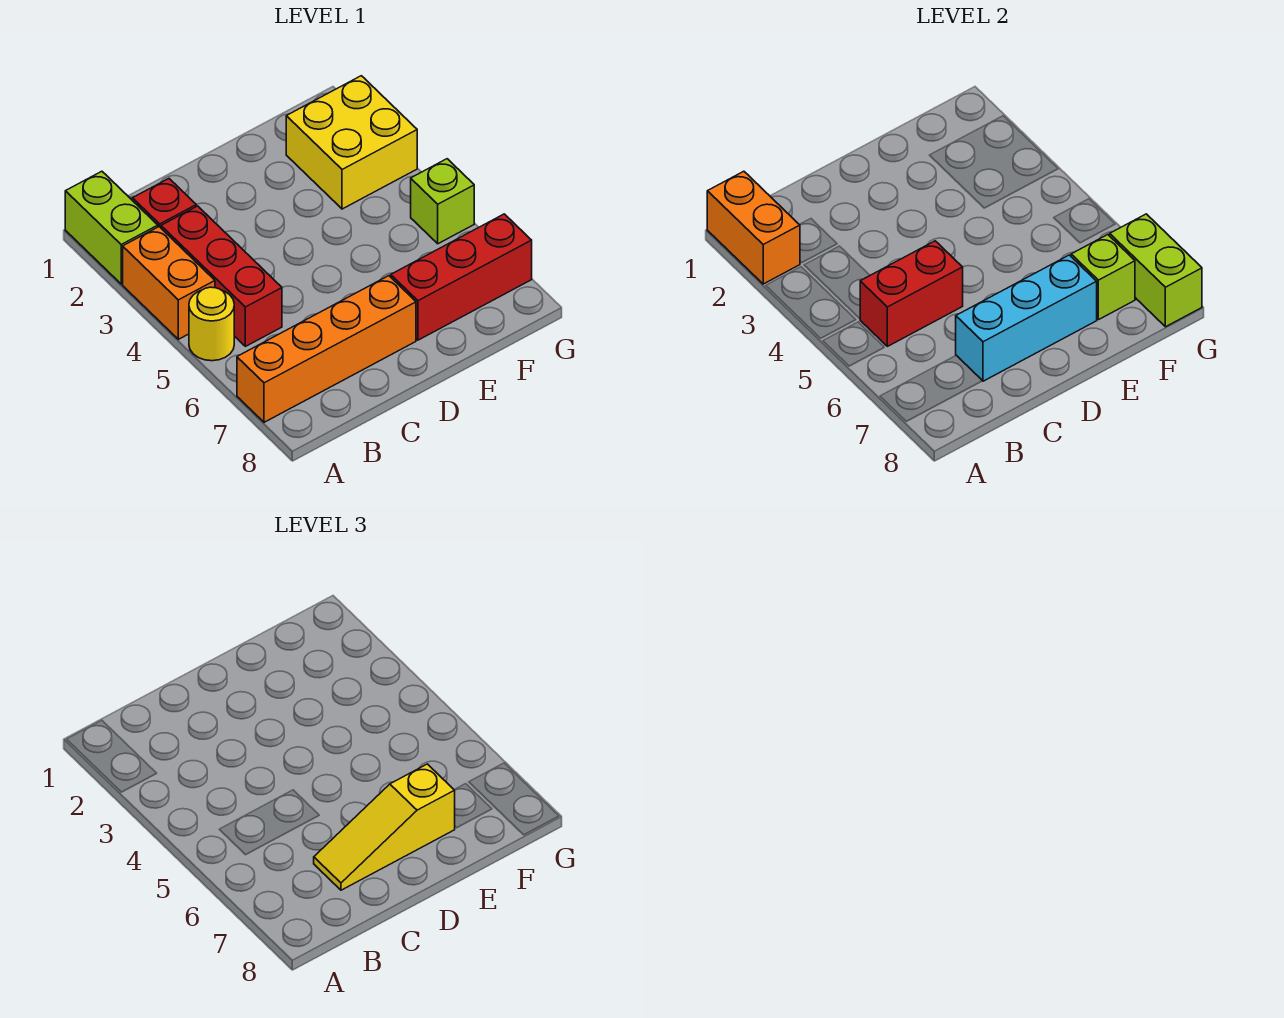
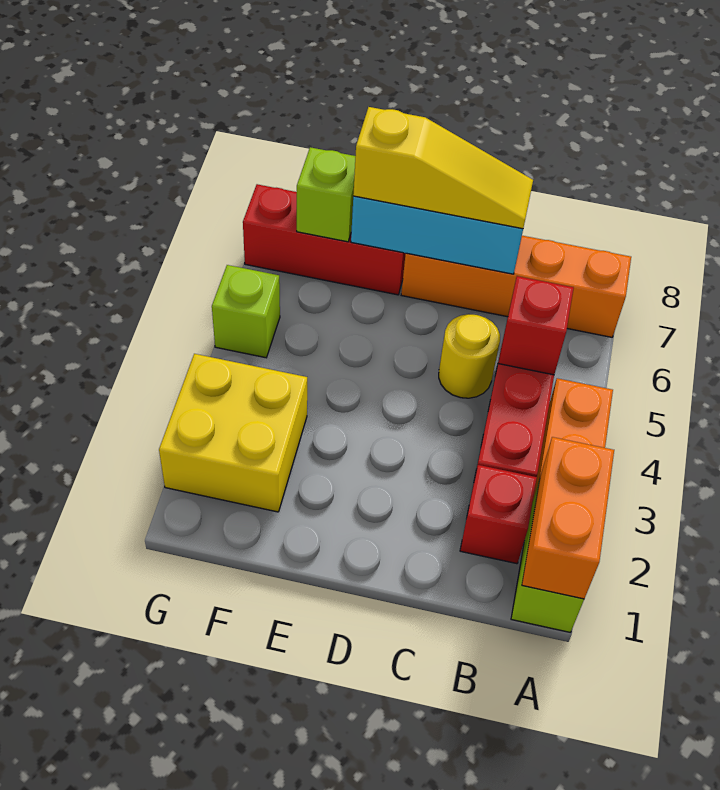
yellow 1x1 round brick [189,287,234,361] -> yellow 1x1 round brick moved to [439,314,500,398]
red 1x2 brick [860,241,963,346] -> red 1x1 brick [498,276,574,375]
lime 1x2 brick [1110,214,1202,327] -> none

